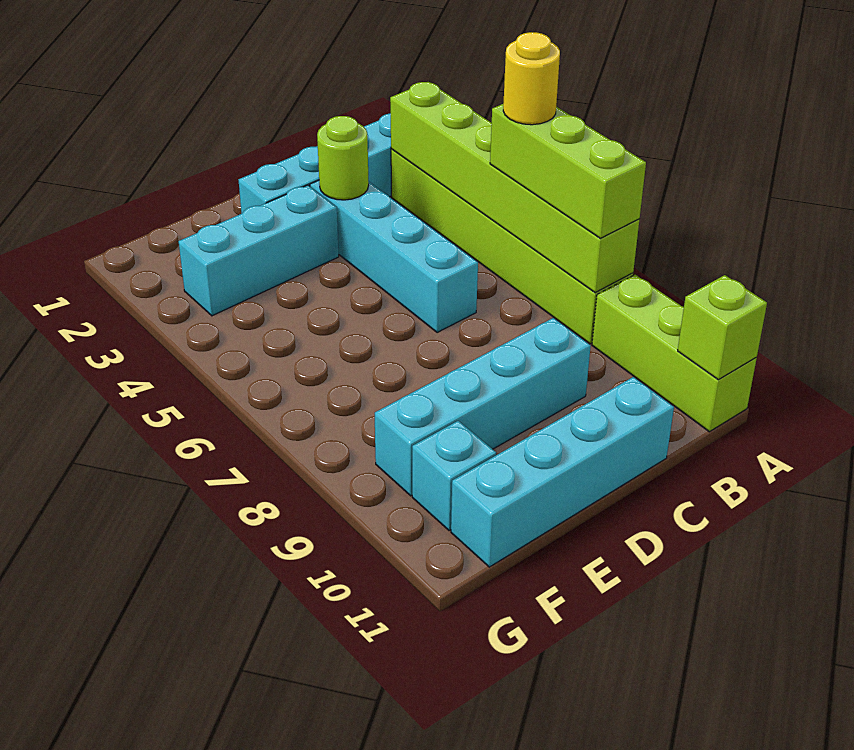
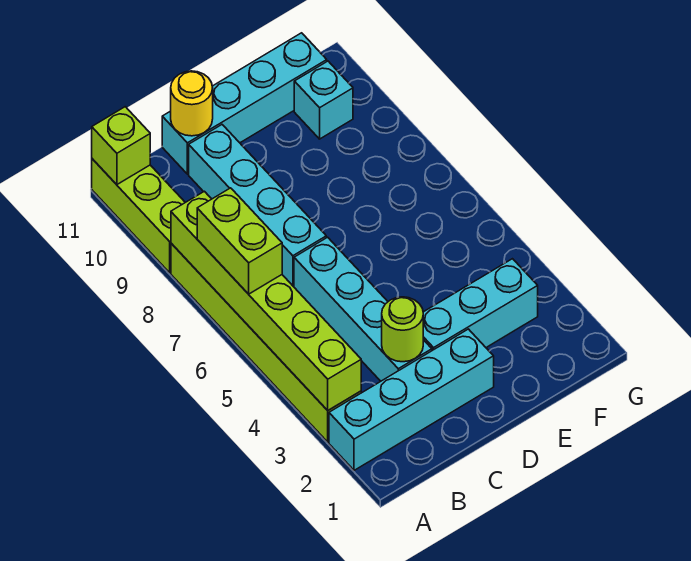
lime 1x3 brick [490,104,646,238] -> lime 1x2 brick [197,188,282,294]
yellow 1x1 round brick [503,32,560,125] -> yellow 1x1 round brick moved to [171,71,213,136]
cyan 1x4 brick [375,318,591,496] -> cyan 1x4 brick turned to [189,125,326,287]

